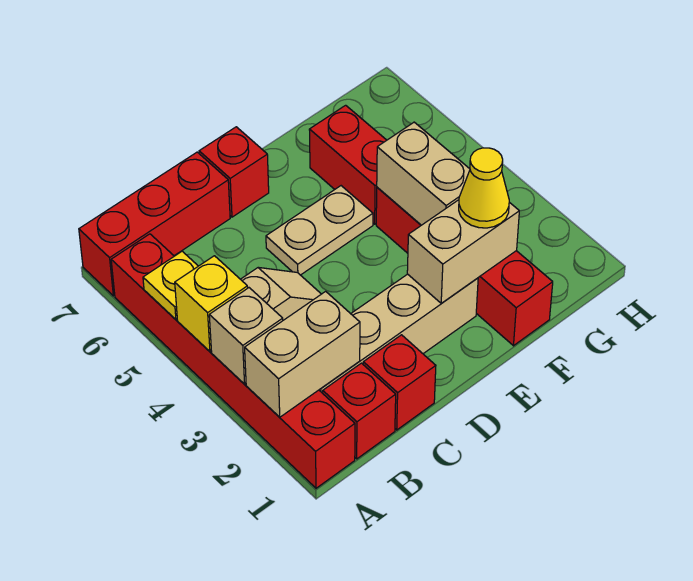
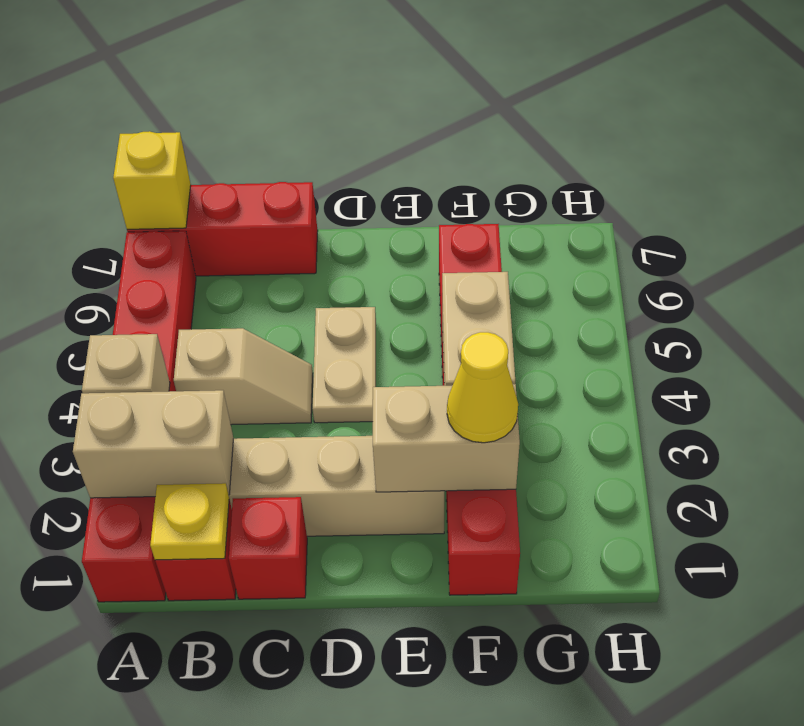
yellow 1x1 brick [175,256,248,351] -> yellow 1x1 brick moved to [113,131,191,229]
yellow 1x1 plate [143,251,198,319] -> yellow 1x1 plate moved to [150,483,229,560]
tan 1x2 plate [266,186,373,275] -> tan 1x2 plate turned to [312,307,376,423]
red 1x1 brick [199,127,269,217] -> none

